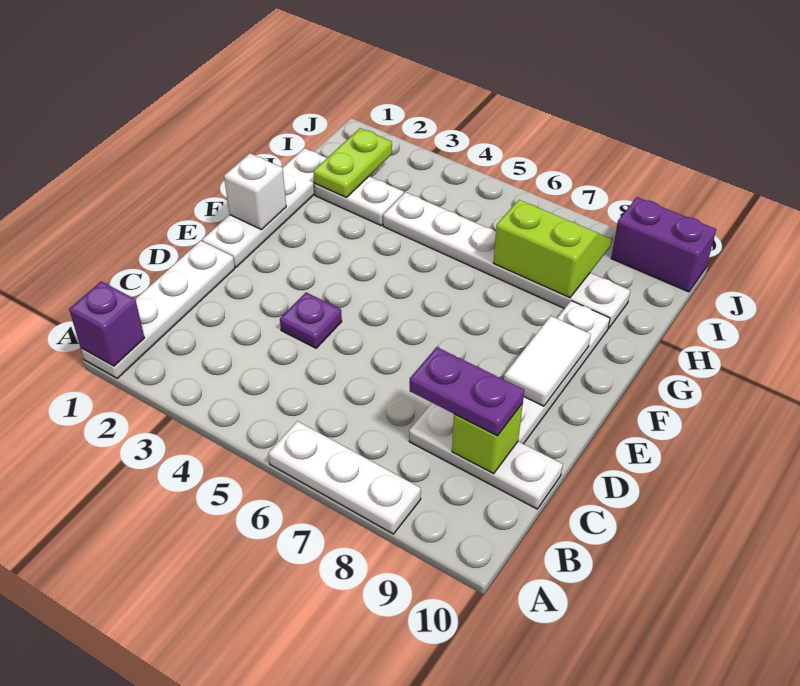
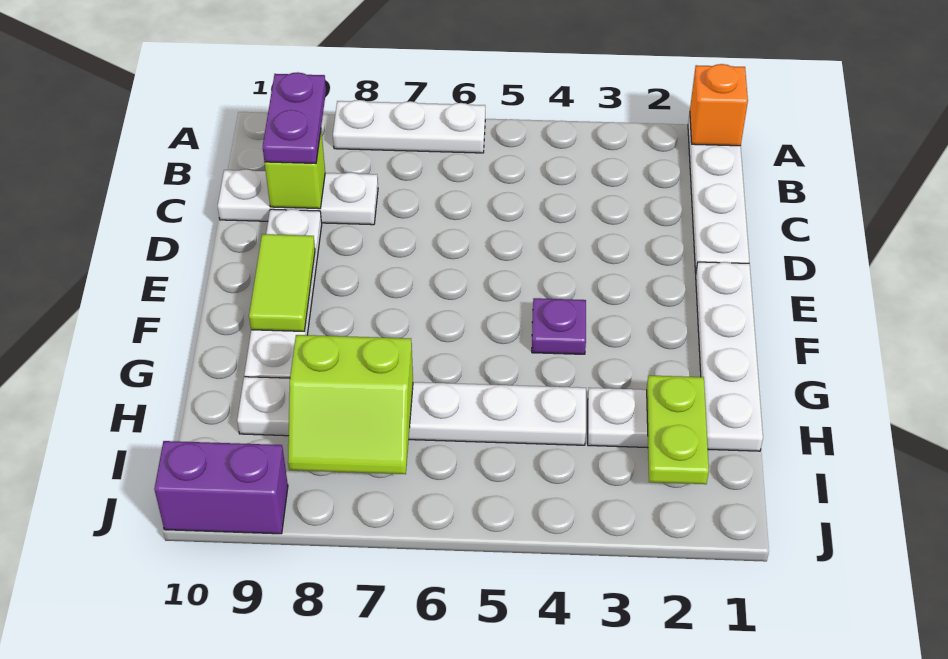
purple 1x1 brick [69,281,145,366] -> orange 1x1 brick [690,64,748,146]
purple 1x2 plate [410,347,524,436] -> purple 1x2 plate turned to [263,72,326,163]
purple 1x1 plate [280,292,342,348] -> purple 1x1 plate moved to [532,298,586,354]
white 1x2 tile [504,316,591,406] -> lime 1x2 tile [249,234,315,331]
white 1x1 brick [224,153,286,230] -> none

